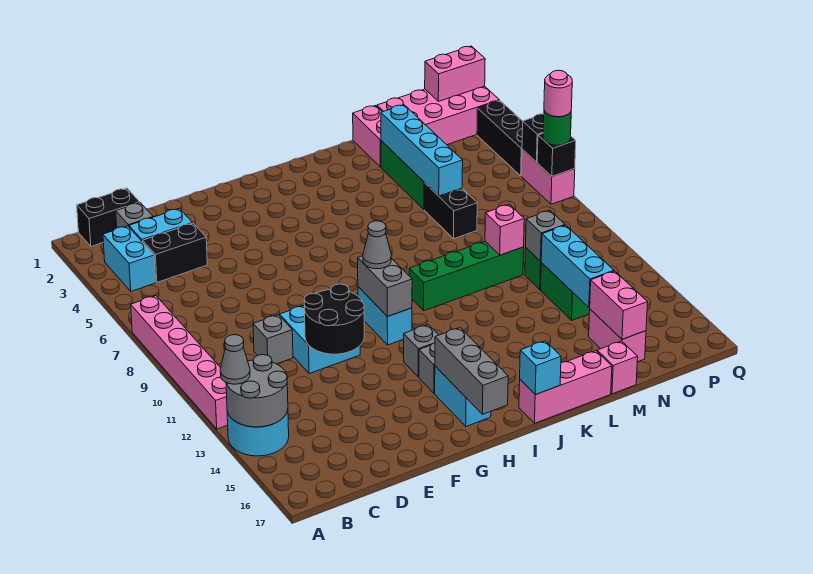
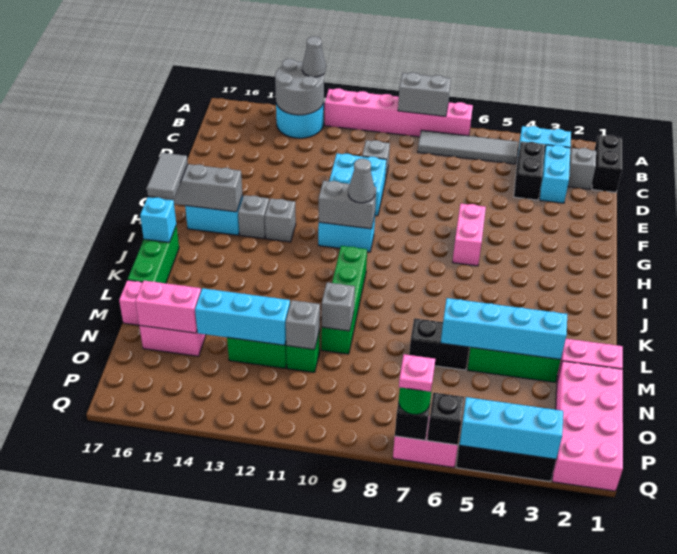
none -> grey 1x2 brick [398,73,451,116]
none -> grey 1x4 tile [418,130,518,164]
black 2x2 round brick [304,284,364,354] -> none
none -> grey 1x2 tile [147,153,188,199]
pink 1x3 brick [519,351,612,423] -> green 1x3 brick [128,225,179,283]
pink 1x1 brick [485,204,524,255] -> grey 1x1 brick [322,282,355,331]
pink 1x2 brick [425,46,485,101] -> pink 1x2 brick moved to [453,204,486,266]
none -> cyan 1x3 brick [460,397,563,459]
pink 1x1 round brick [544,70,572,117] -> pink 1x1 plate [399,354,435,392]

